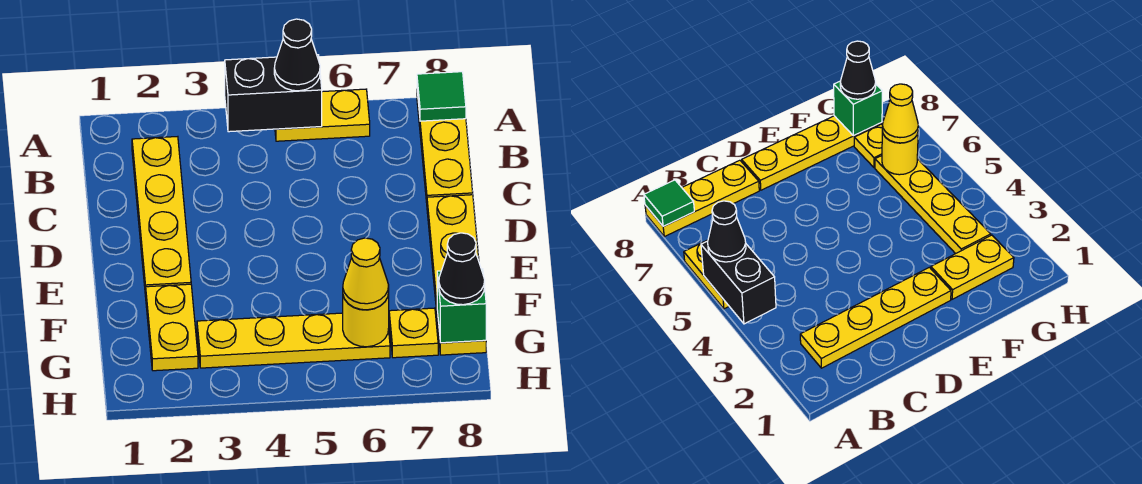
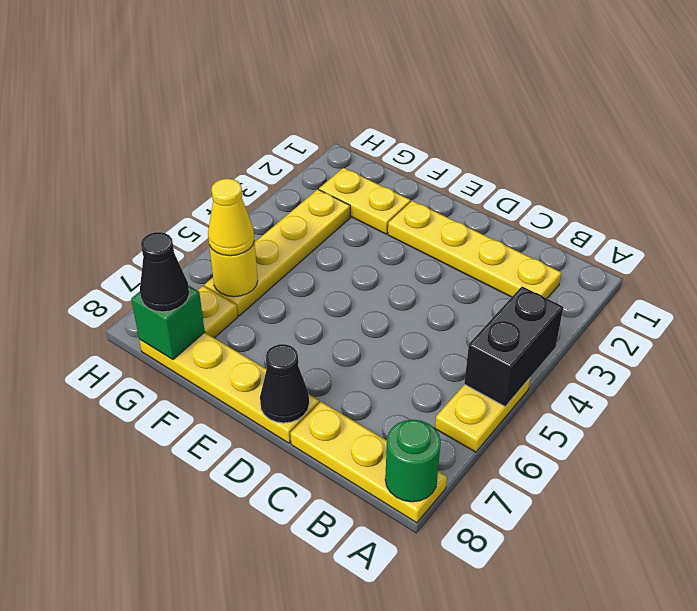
black 1x1 cone [274,19,320,91] -> black 1x1 cone moved to [260,344,309,423]
green 1x1 tile [417,72,466,121] -> green 1x1 round brick [385,420,441,502]

